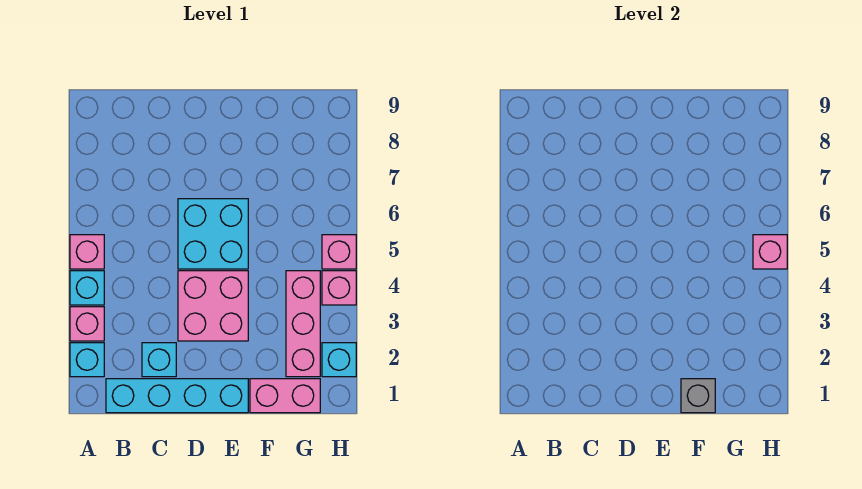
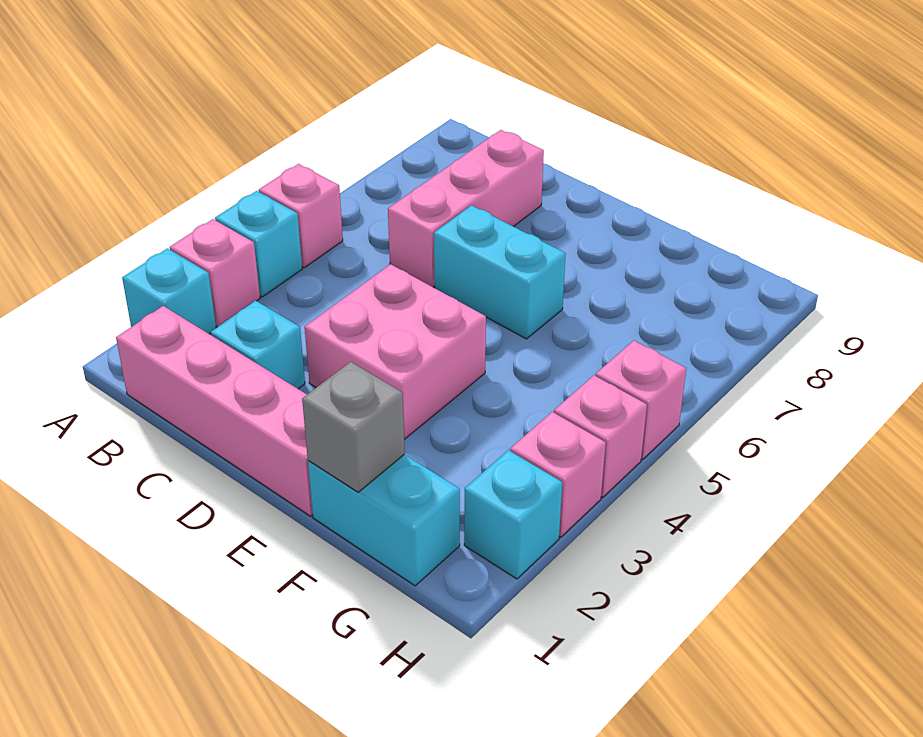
cyan 1x4 brick [106,379,248,413] -> pink 1x4 brick [116,306,313,516]
cyan 2x2 brick [178,199,248,269] -> cyan 1x2 brick [434,205,566,339]
pink 1x2 brick [250,379,320,413] -> cyan 1x2 brick [308,455,460,586]
pink 1x3 brick [286,271,320,377] -> pink 1x3 brick moved to [388,130,544,287]
pink 1x1 brick [753,235,787,269] -> pink 1x1 brick moved to [510,412,606,537]

